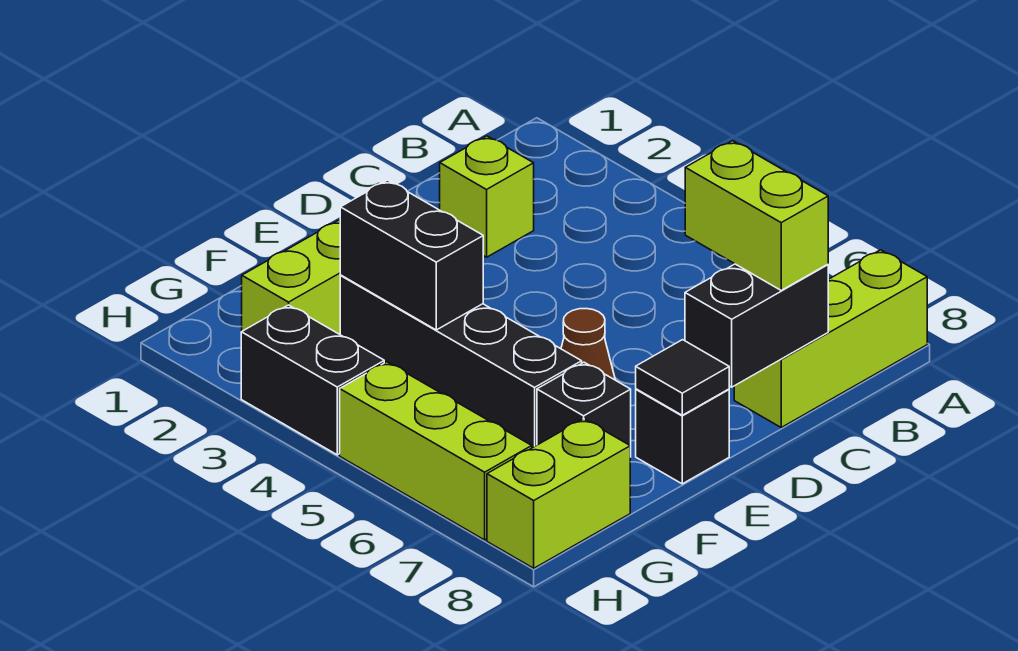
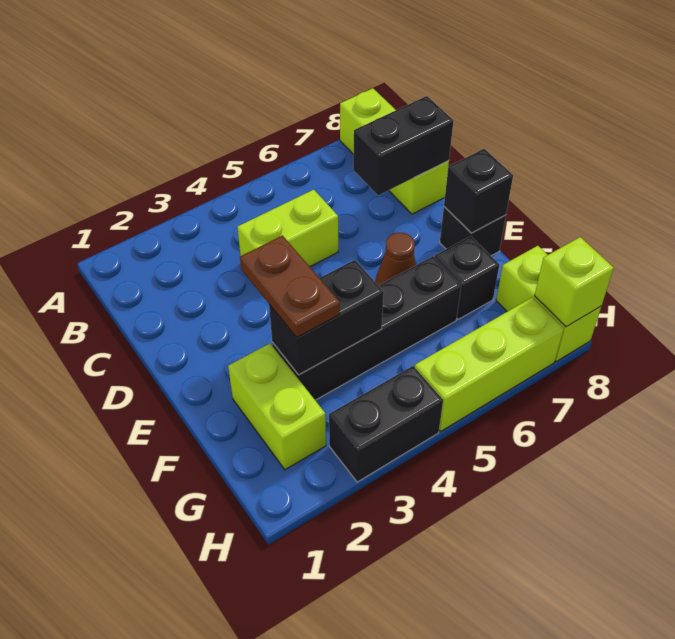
lime 1x1 brick [440,136,534,257] -> lime 1x1 brick moved to [535,237,614,327]
lime 1x2 brick [685,141,828,290] -> lime 1x2 brick moved to [237,189,338,267]
black 1x2 brick [685,264,828,387] -> black 1x2 brick turned to [353,96,453,195]
none -> brown 1x2 plate [240,236,340,338]
black 1x1 tile [636,340,729,415] -> black 1x1 brick [444,149,513,233]

